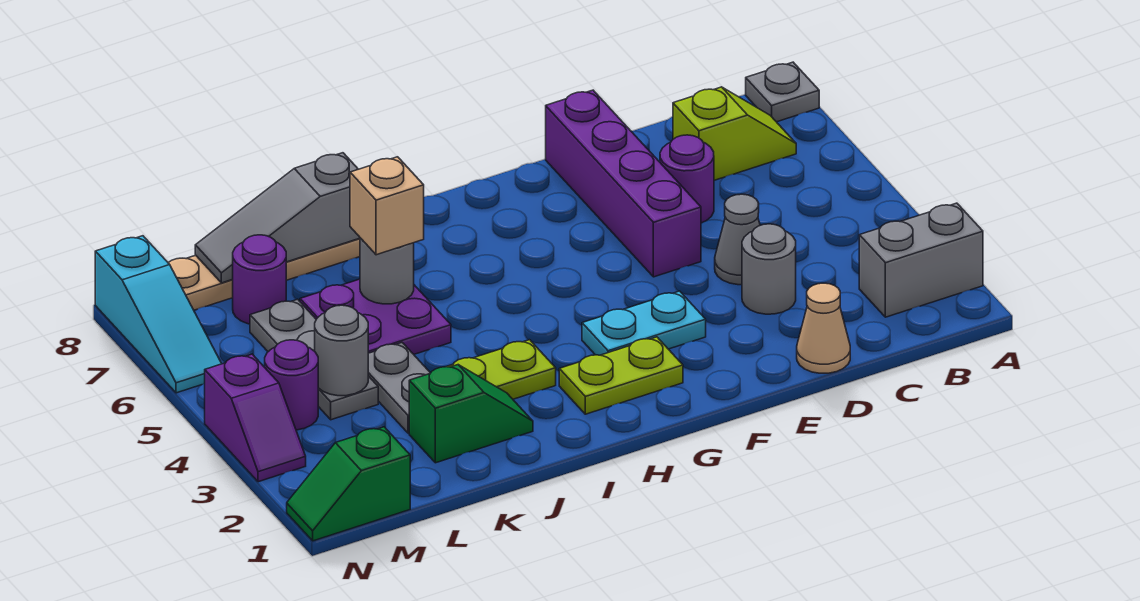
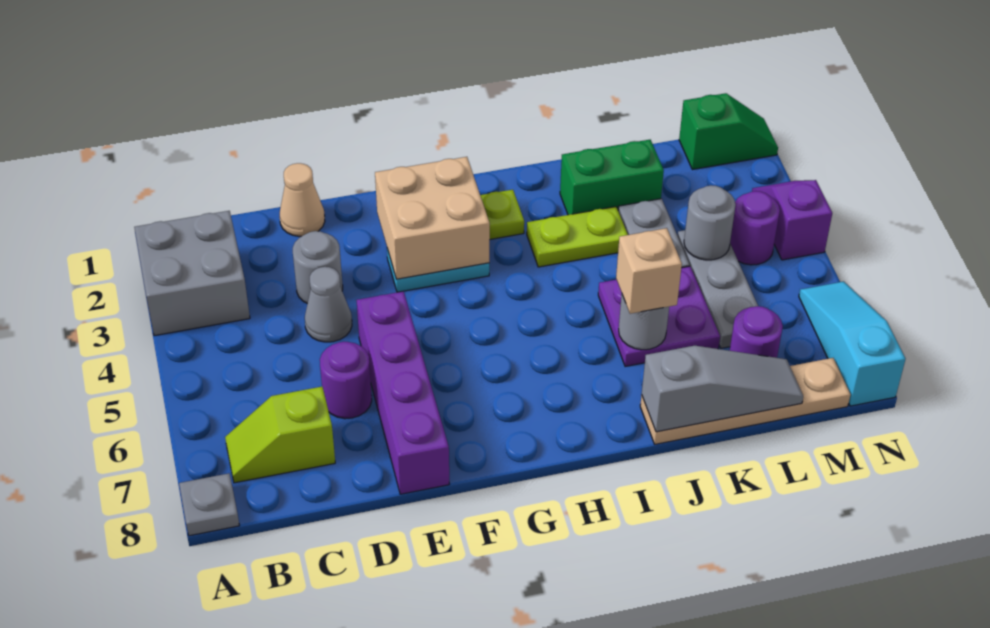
grey 1x2 brick [859,203,983,317] -> grey 2x2 brick [134,211,250,336]
none -> tan 2x2 brick [375,157,490,279]
green 1x2 slope [409,365,533,463] -> green 1x2 brick [560,140,664,215]

